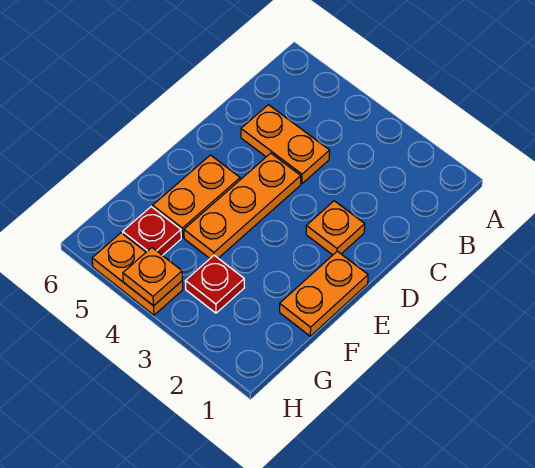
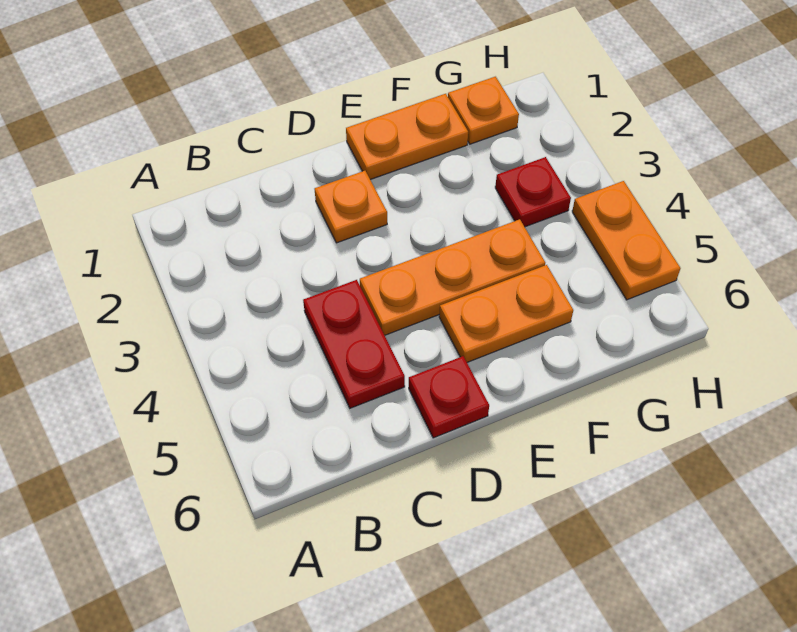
orange 1x2 plate [241,105,330,184] -> red 1x2 plate [303,280,405,408]
red 1x1 plate [123,207,181,255] -> red 1x1 plate moved to [409,356,489,438]
orange 1x1 plate [123,248,182,306] -> orange 1x1 plate moved to [448,77,519,144]

